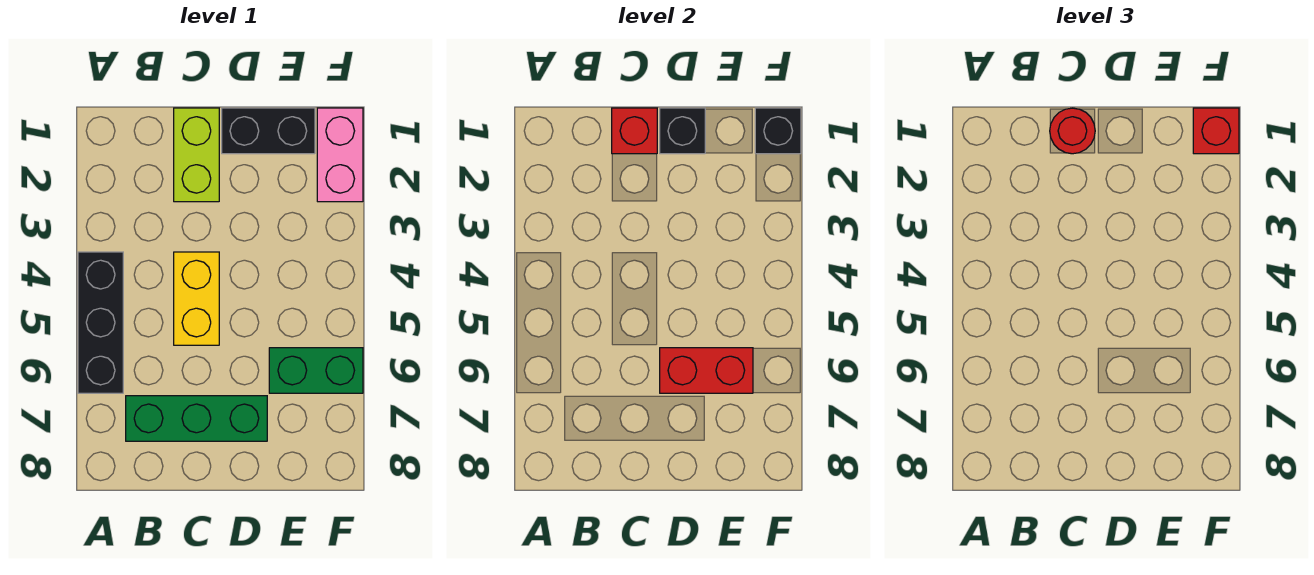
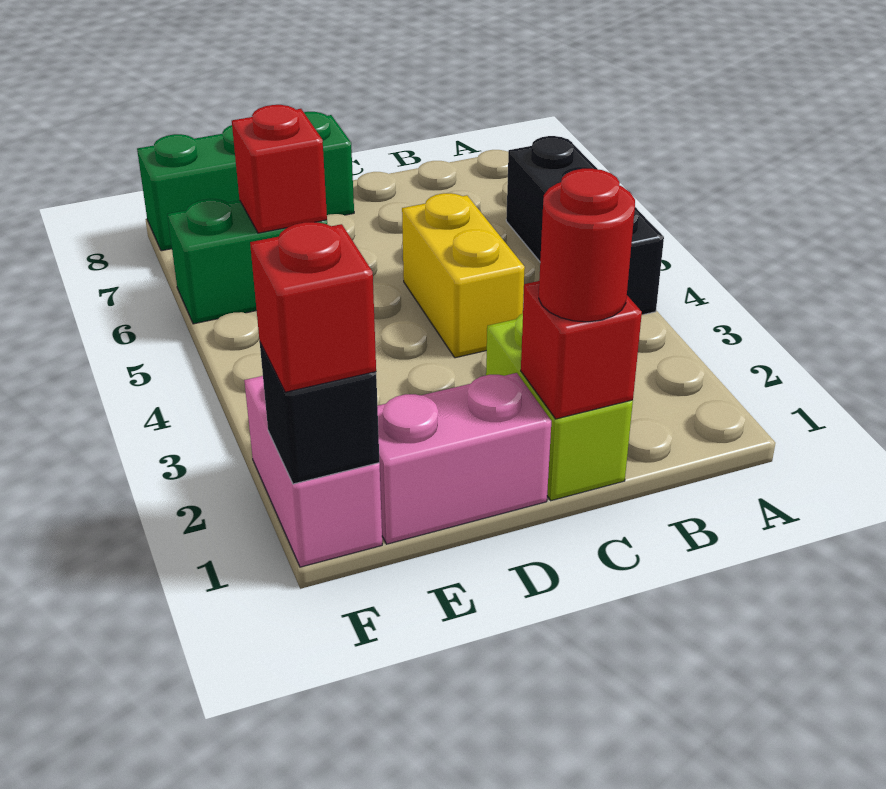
green 1x3 brick [126,396,267,441] -> green 1x3 brick moved to [137,112,354,251]
black 1x2 brick [222,108,315,154] -> pink 1x2 brick [377,373,551,544]
black 1x1 brick [660,108,705,154] -> none
red 1x2 brick [660,348,753,393] -> red 1x1 brick [232,105,327,233]

